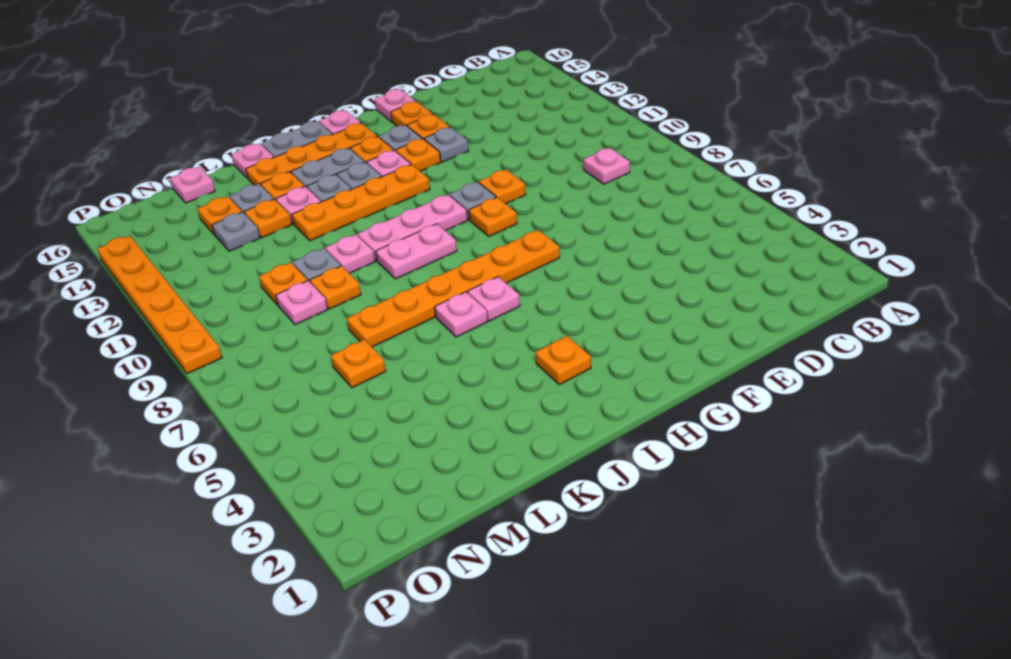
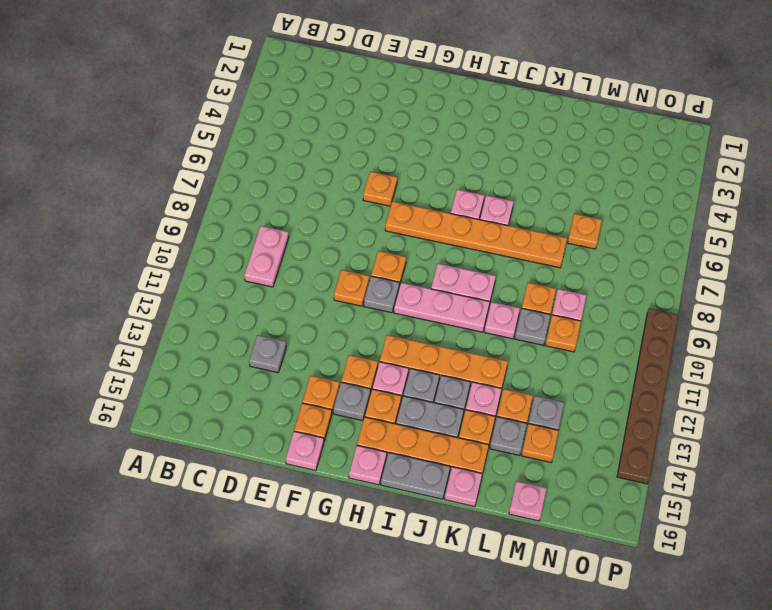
pink 1x1 plate [584,148,630,184] -> pink 1x2 plate [244,226,289,287]
grey 1x1 plate [424,127,469,162] -> grey 1x1 plate moved to [249,335,286,373]
orange 1x1 plate [535,336,591,385] -> orange 1x1 plate moved to [363,171,397,206]
orange 1x6 plate [97,236,222,374] -> brown 1x6 plate [617,308,678,484]

